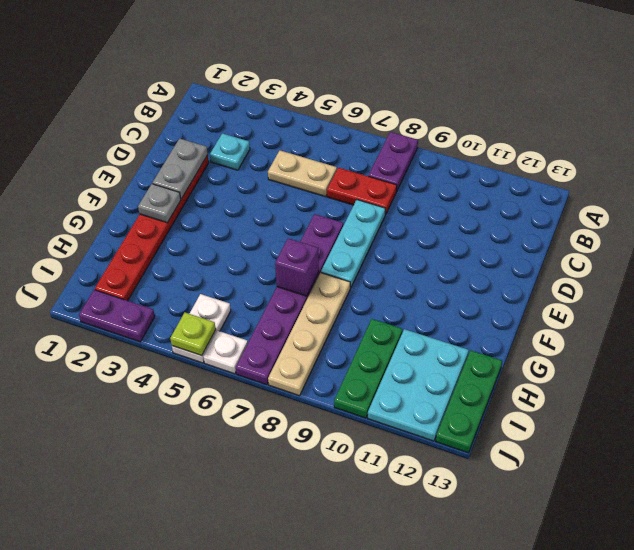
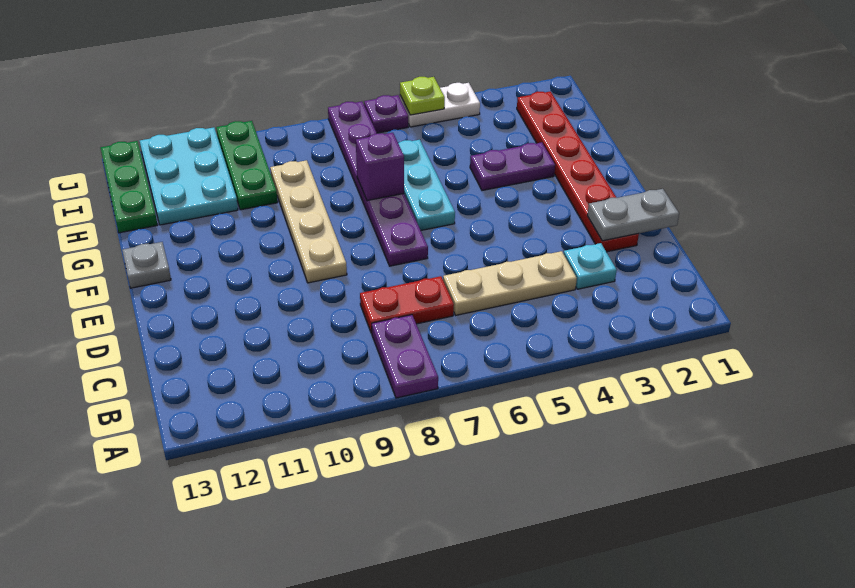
tan 1x2 plate [268,151,337,197] -> tan 1x3 plate [443,251,577,315]
grey 1x2 plate [153,138,208,199] -> grey 1x2 plate turned to [587,189,679,241]
cyan 1x3 plate [321,200,386,288] -> cyan 1x3 plate moved to [398,140,455,230]
grey 1x1 plate [138,184,181,223] -> grey 1x1 plate moved to [122,242,171,288]
tan 1x4 plate [268,273,350,396] -> tan 1x4 plate moved to [270,160,347,283]
white 1x2 plate [172,294,231,363] -> white 1x2 plate turned to [400,83,480,127]
purple 1x2 plate [79,290,155,342] -> purple 1x2 plate moved to [470,142,555,191]
white 1x1 plate [204,331,248,374] -> purple 1x1 plate [364,95,408,133]

